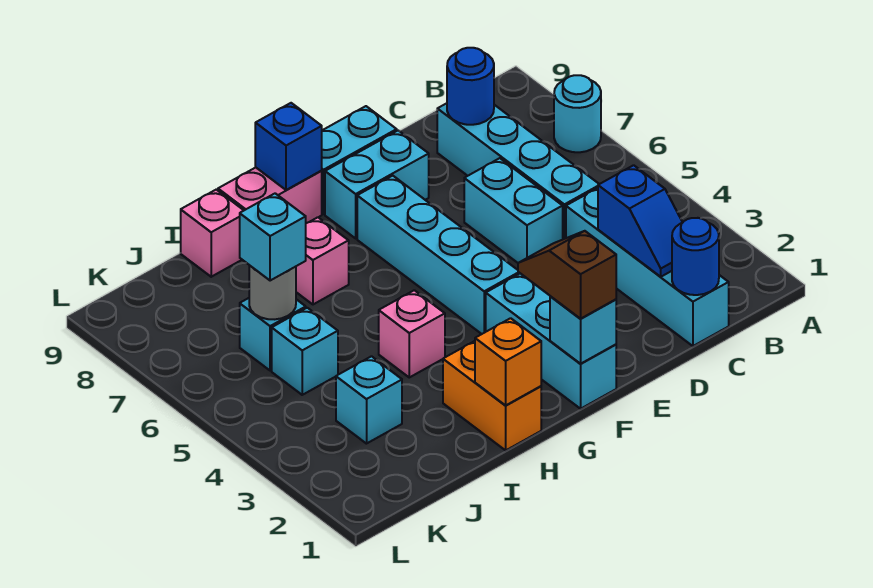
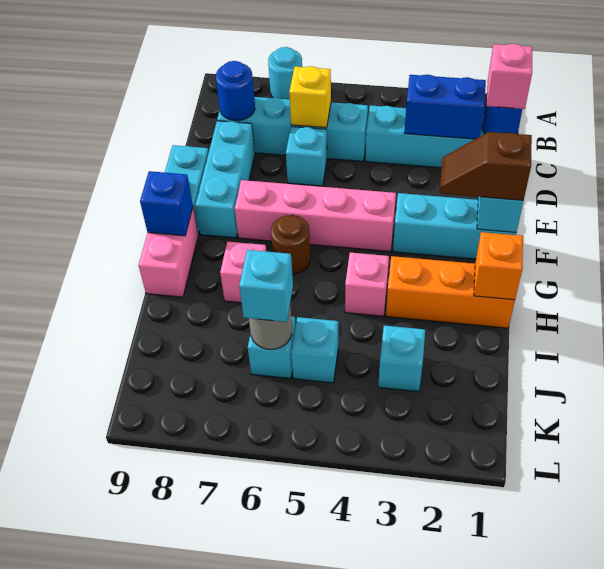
blue 1x2 slope [598,165,683,277] -> blue 1x2 brick [404,75,486,139]
none -> yellow 1x1 brick [289,66,331,128]
cyan 1x2 brick [464,158,563,263] -> cyan 1x1 brick [286,127,327,186]
cyan 1x2 brick [325,131,429,238] -> cyan 1x3 brick [195,121,255,238]
cyan 1x4 brick [357,176,520,334] -> pink 1x4 brick [235,180,396,252]
none -> brown 1x1 round brick [271,215,310,274]
orange 1x2 brick [443,341,541,450] -> orange 1x3 brick [386,256,515,328]
pink 1x1 brick [181,190,244,277] -> pink 1x1 brick moved to [487,44,532,109]

